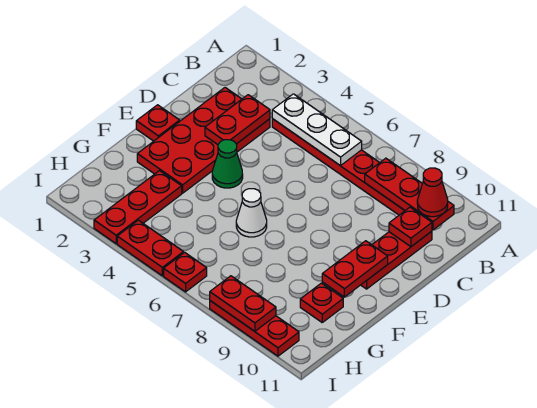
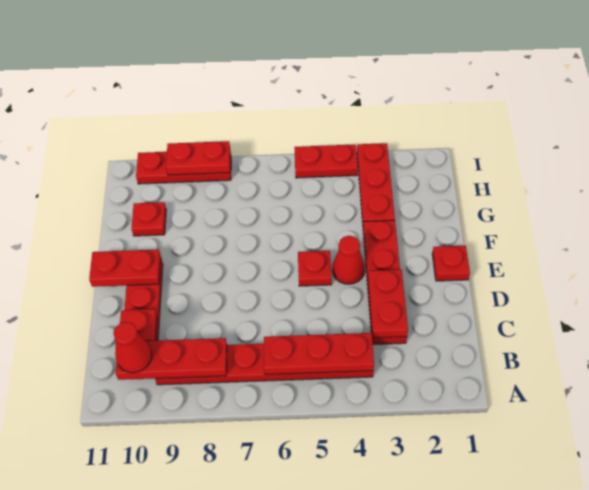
white 1x3 plate [272,94,362,166] -> red 1x3 plate [264,333,374,374]
red 2x4 plate [137,88,270,193] -> red 1x4 plate [363,220,407,345]
green 1x1 cone [212,140,243,188] -> red 1x1 cone [332,236,365,284]
red 1x2 plate [322,241,388,297] -> red 1x2 plate turned to [89,249,161,287]
white 1x1 cone [236,189,267,237] -> none
red 1x1 plate [164,252,207,292] -> red 1x1 plate moved to [298,251,332,286]

